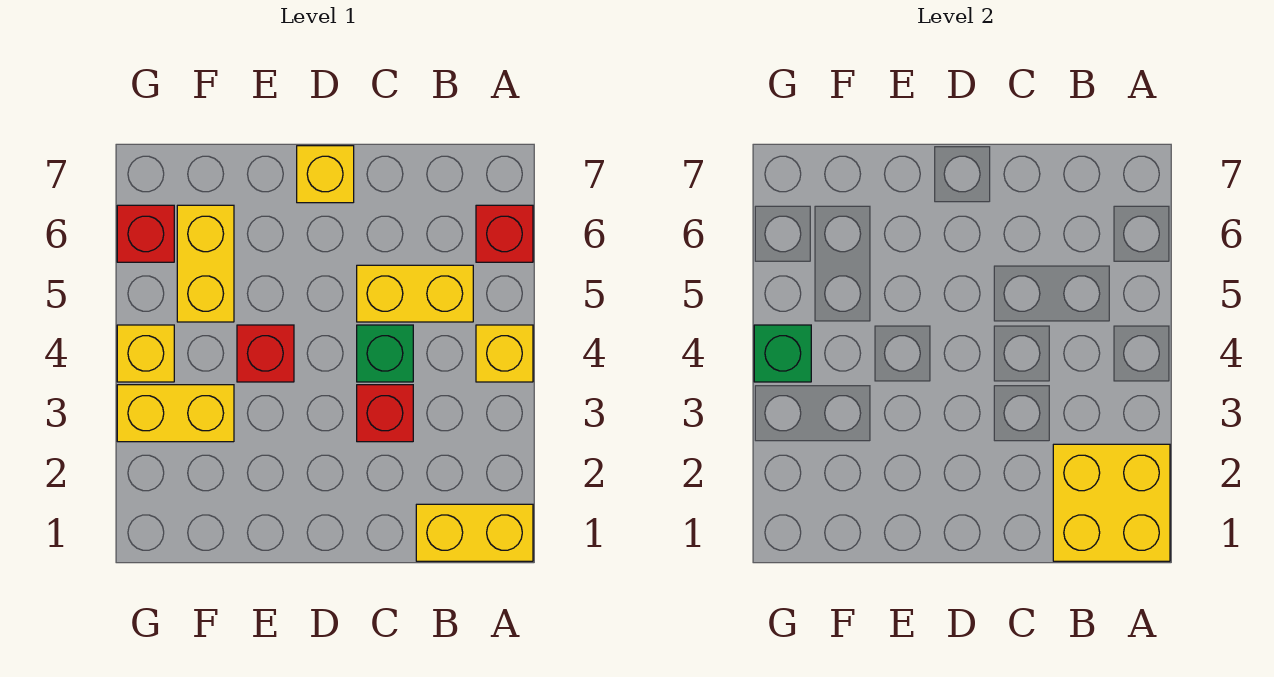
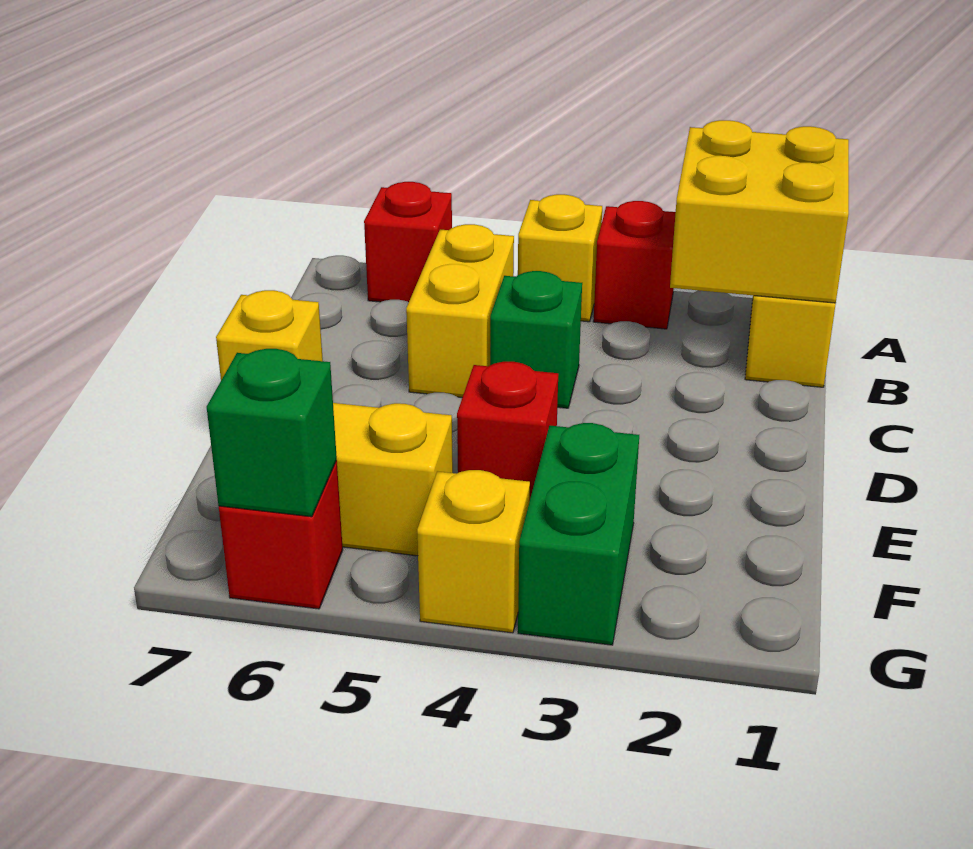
red 1x1 brick [357,385,413,442] -> red 1x1 brick moved to [593,201,676,329]
yellow 1x2 brick [117,385,234,442] -> green 1x2 brick [518,423,639,645]
green 1x1 brick [754,325,811,382] -> green 1x1 brick moved to [207,349,337,517]

